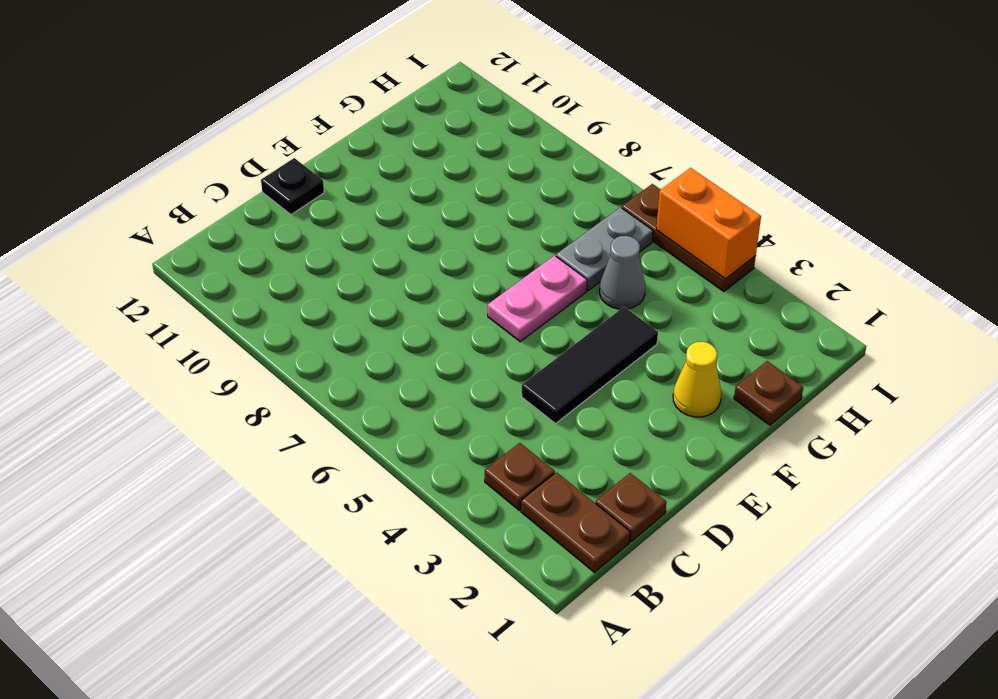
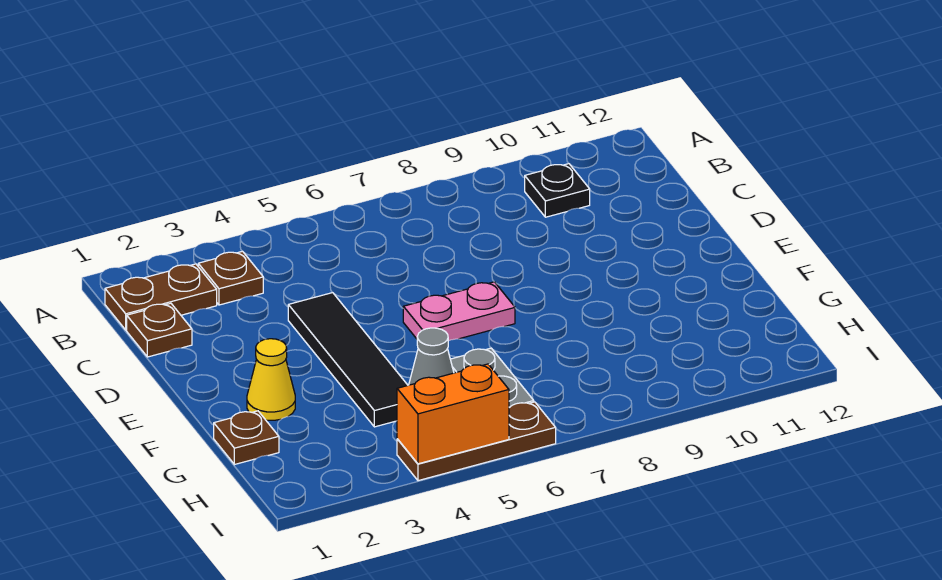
black 1x3 tile [522,307,658,424] -> black 1x4 tile [288,293,408,427]
black 1x1 plate [261,158,324,215] -> black 1x1 plate moved to [525,164,590,217]
pink 1x2 plate [488,256,587,342] -> pink 1x2 plate turned to [403,282,515,341]

